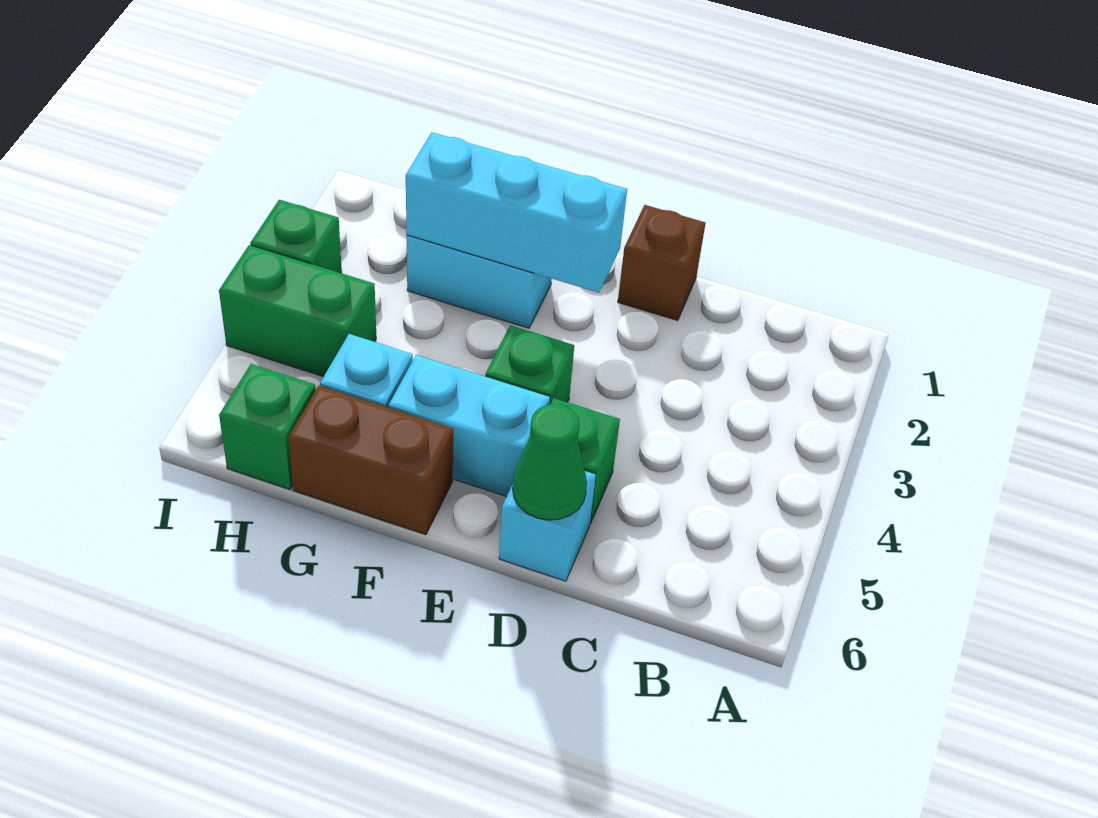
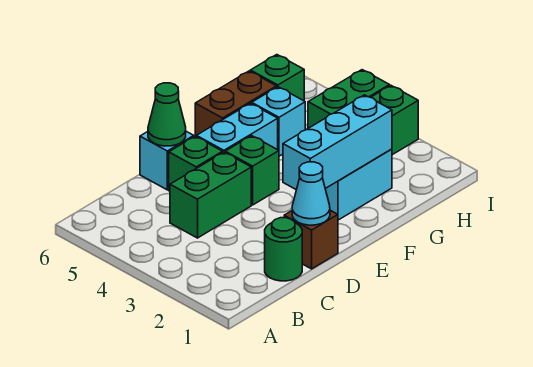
none -> green 1x1 round brick [265,218,302,281]
none -> green 1x2 brick [170,152,251,238]
none -> cyan 1x1 cone [292,162,330,225]

